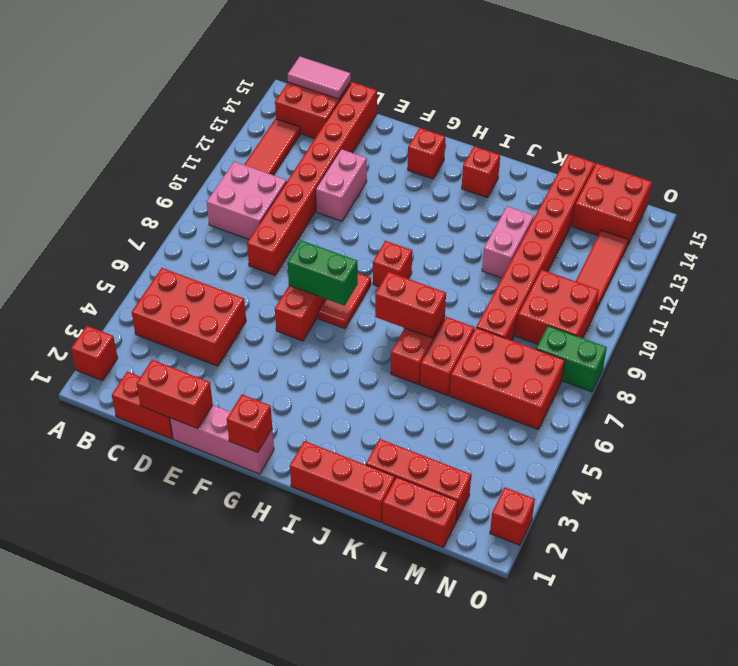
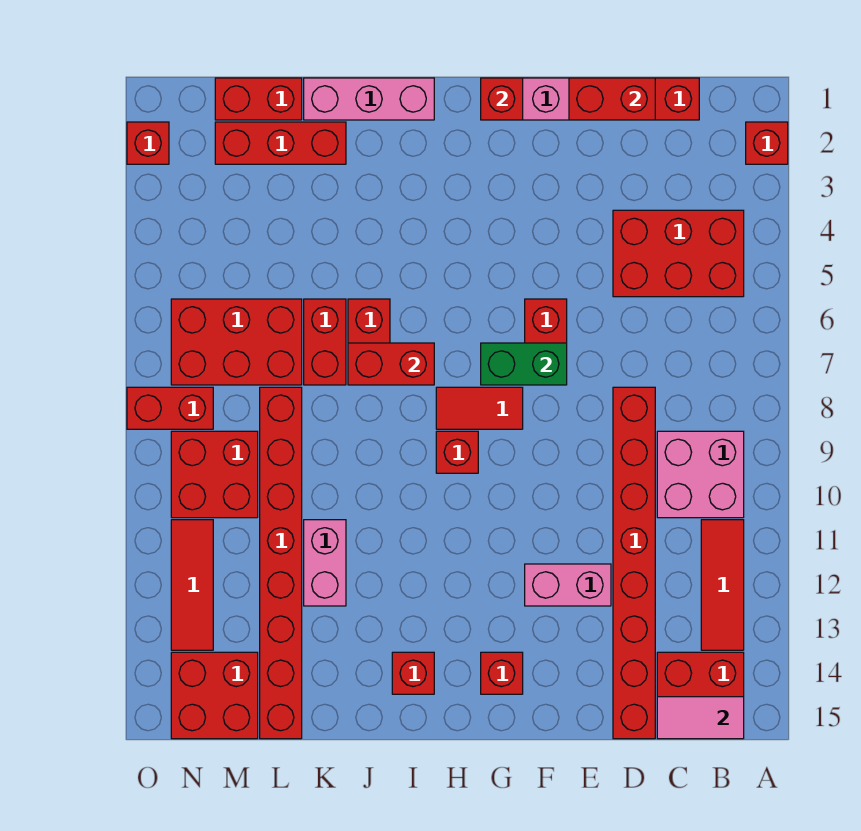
pink 1x2 brick [316,149,367,221] -> pink 1x2 brick turned to [525,564,611,606]
red 1x2 tile [318,273,371,329] -> red 1x2 tile turned to [436,387,523,429]
red 1x3 brick [290,441,395,522] -> pink 1x3 brick [304,78,434,120]
green 1x2 brick [536,326,607,392] -> red 1x2 brick [127,387,213,429]

